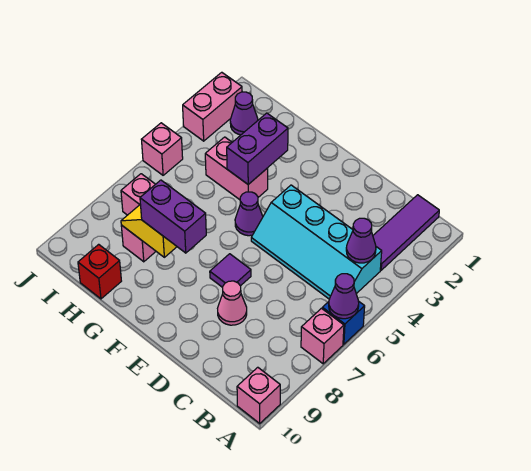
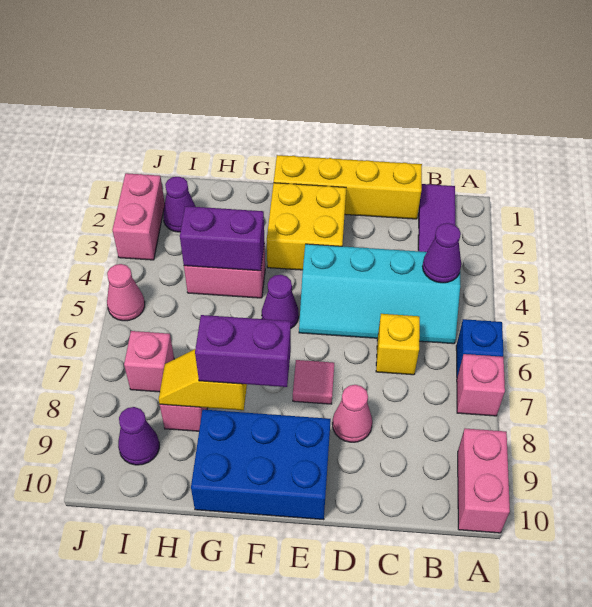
purple 1x1 cone [329,274,359,319] -> purple 1x1 cone moved to [118,407,159,465]
pink 1x1 brick [237,367,280,423] -> pink 1x2 brick [458,429,510,533]
none -> yellow 1x4 brick [274,155,422,219]
none -> yellow 1x1 brick [376,314,420,375]
none -> yellow 2x2 brick [267,183,346,270]
purple 1x1 tile [210,254,251,287] -> pink 1x1 tile [293,360,334,404]
none -> blue 2x3 brick [191,410,331,520]
purple 1x2 brick [227,113,288,184] -> purple 1x2 brick turned to [180,206,264,271]
red 1x1 brick [78,244,121,299] -> none
pink 1x1 brick [141,123,183,175] -> pink 1x1 cone [107,264,145,321]

